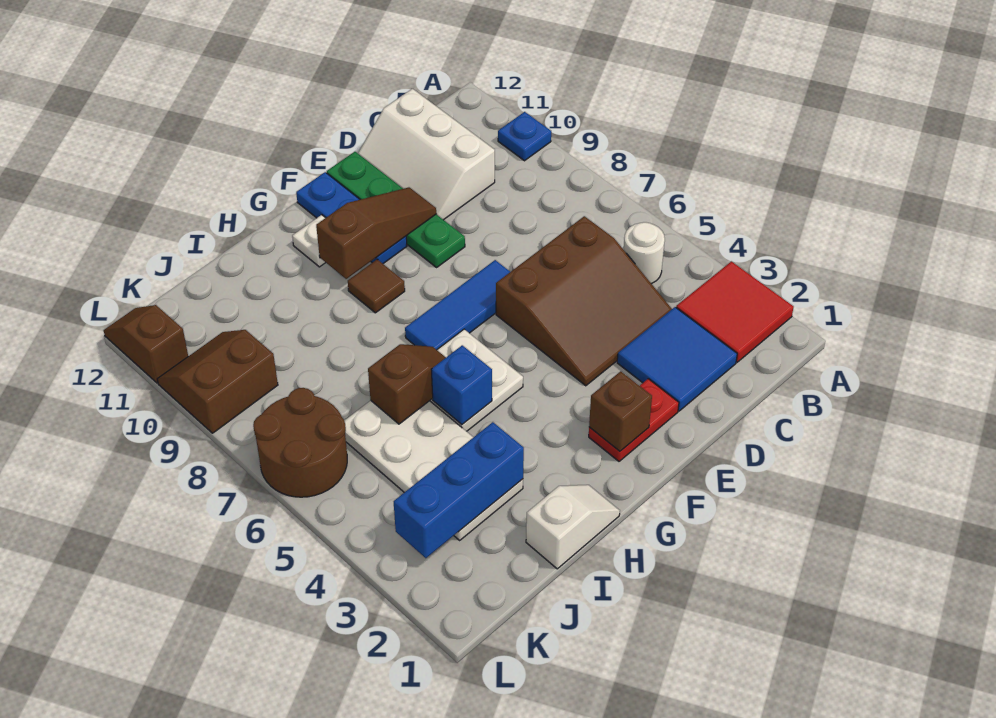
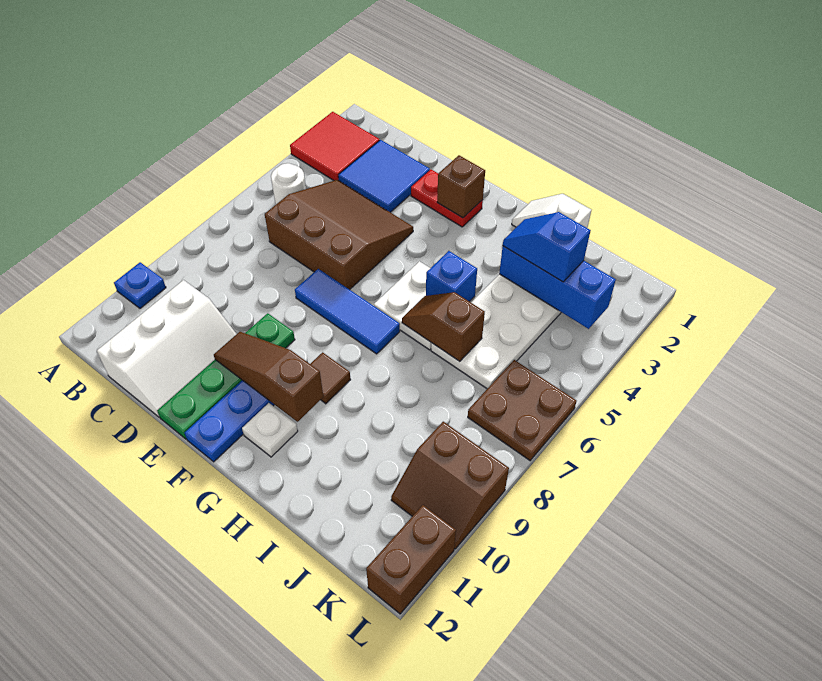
none -> blue 1x2 slope [503,212,591,282]
brown 2x2 round brick [253,388,347,497] -> brown 2x2 plate [468,360,577,461]
brown 1x2 slope [104,305,188,383] -> brown 1x2 brick [366,505,456,614]

